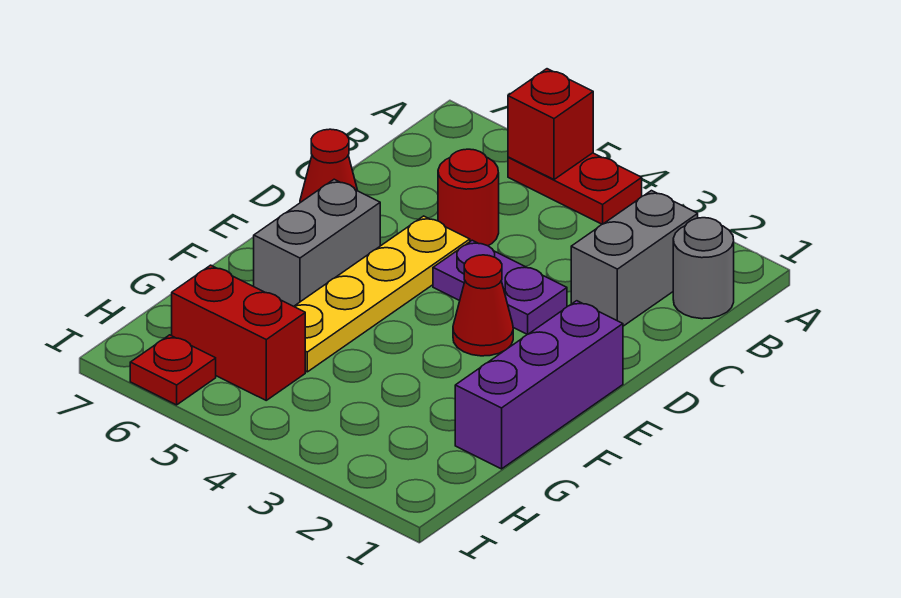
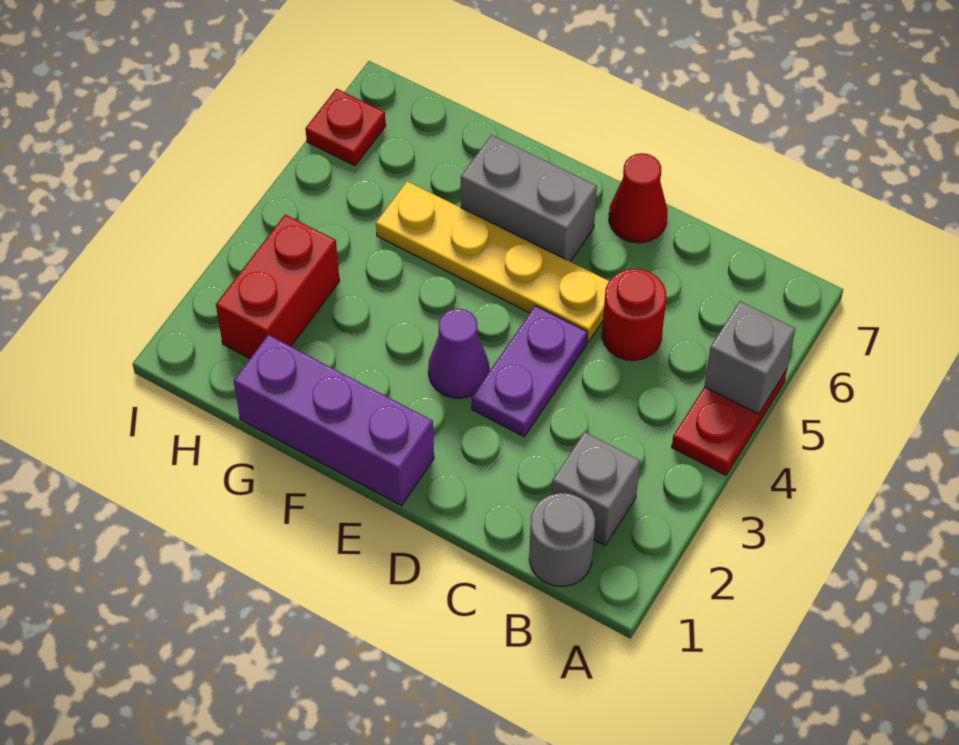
red 1x1 brick [508,69,593,179] -> grey 1x1 brick [704,301,795,414]
grey 1x2 brick [571,191,698,326] -> grey 1x1 brick [552,432,640,545]
red 1x1 cone [453,255,513,356] -> purple 1x1 cone [428,309,489,398]
red 1x2 brick [172,265,305,400] -> red 1x2 brick moved to [216,215,340,358]

